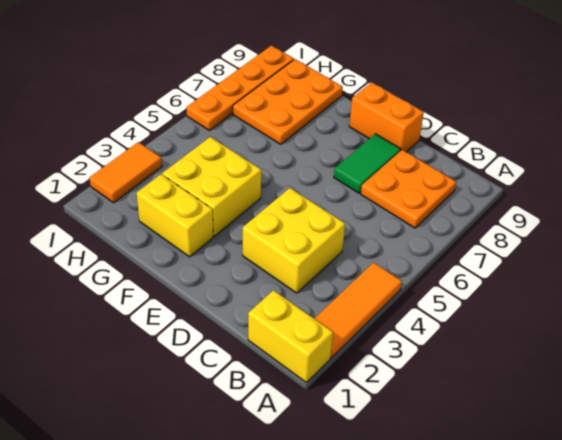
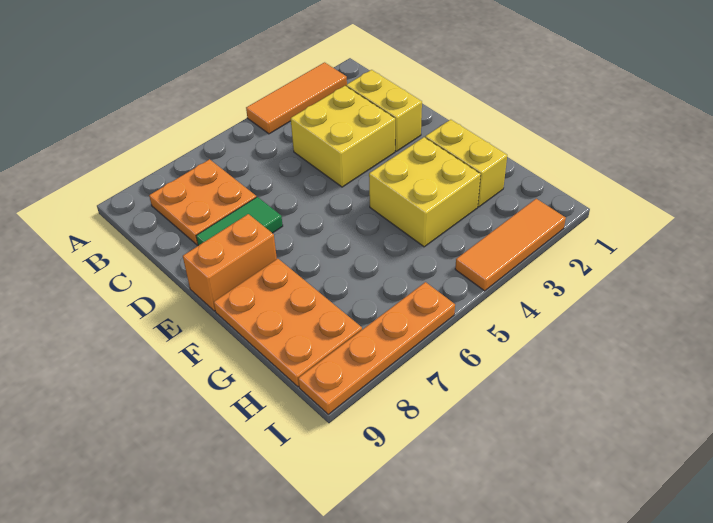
yellow 1x2 brick [248,290,333,382] -> yellow 1x2 brick moved to [346,70,422,151]
orange 1x2 brick [349,82,424,152] -> orange 1x2 brick turned to [183,214,277,311]
orange 2x3 plate [233,59,343,144] -> orange 2x3 plate turned to [214,259,362,387]
orange 1x2 tile [89,142,162,203] -> orange 1x3 tile [455,199,566,291]

